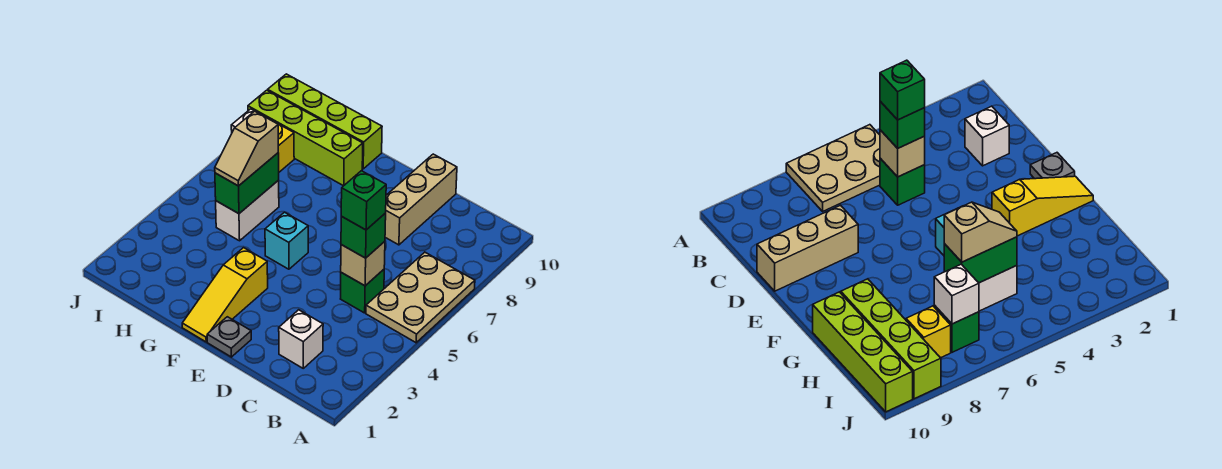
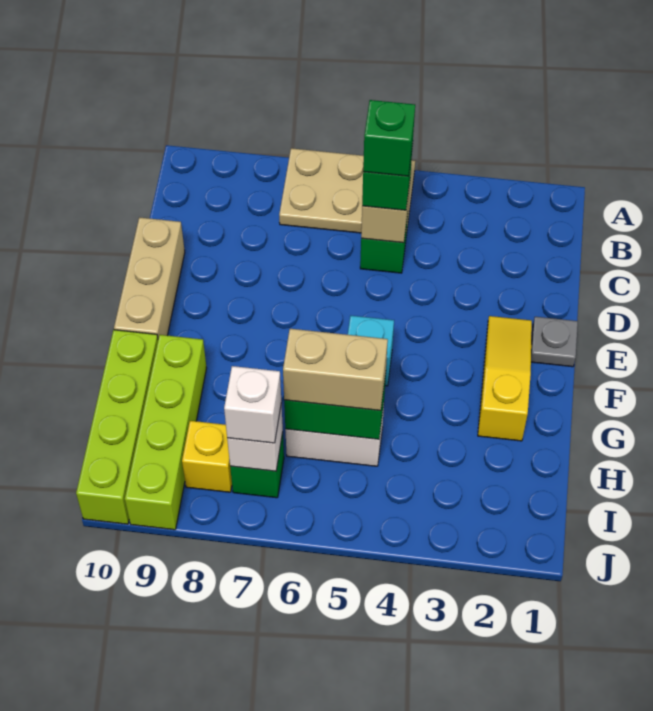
white 1x1 brick [279,310,323,368] -> white 1x1 brick moved to [224,366,281,443]
tan 1x3 brick [385,154,457,245] -> tan 1x3 brick turned to [114,217,185,338]
yellow 1x3 slope [182,248,268,342] -> yellow 1x3 slope turned to [478,316,532,441]
tan 1x2 slope [215,111,278,186] -> tan 1x2 brick [283,329,388,411]

